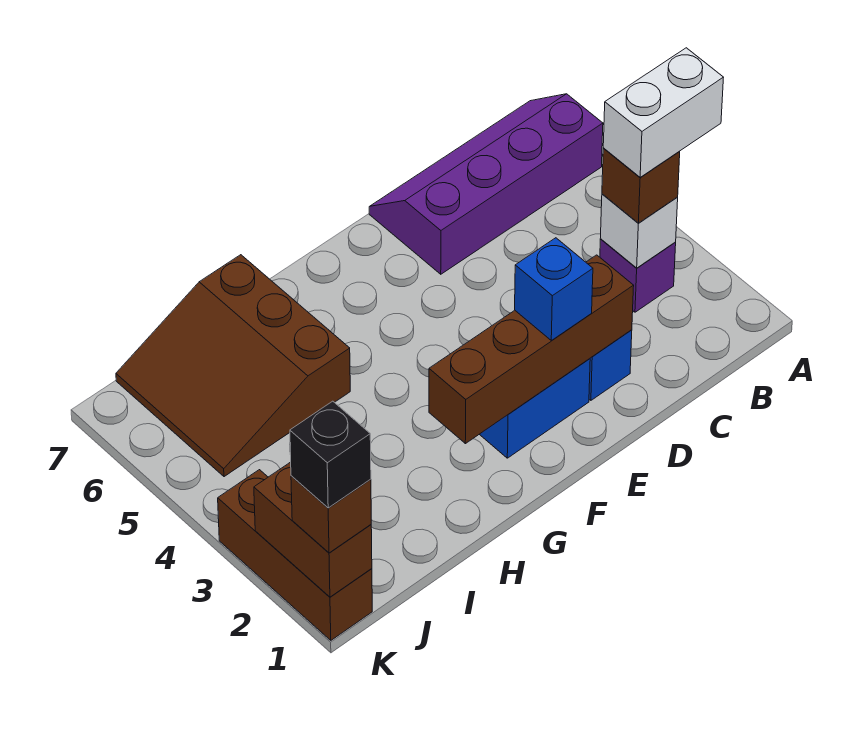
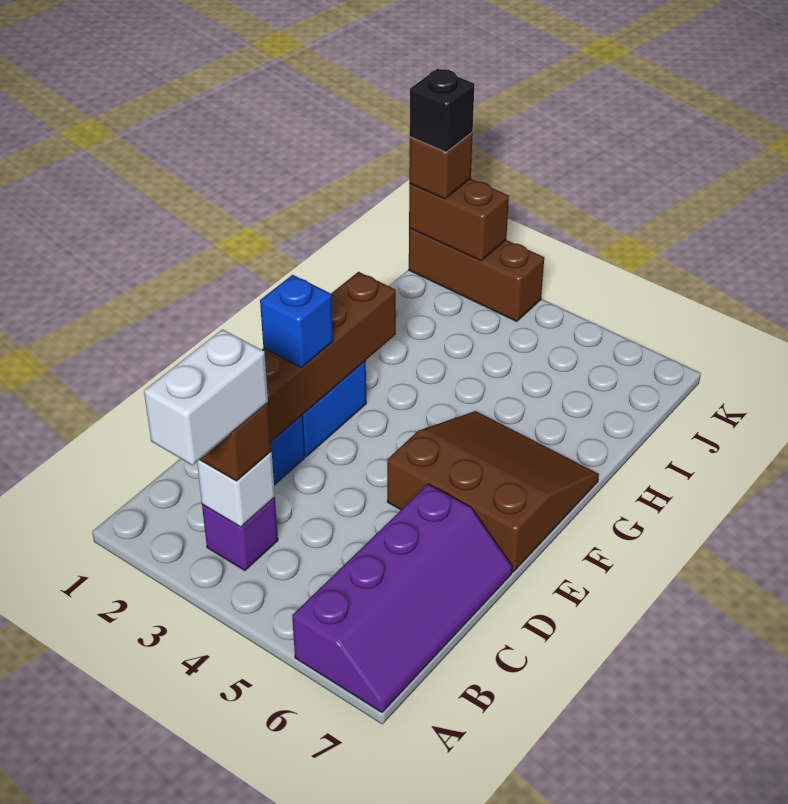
brown 3x3 slope [116,255,350,477] -> brown 3x3 slope moved to [387,411,599,572]

